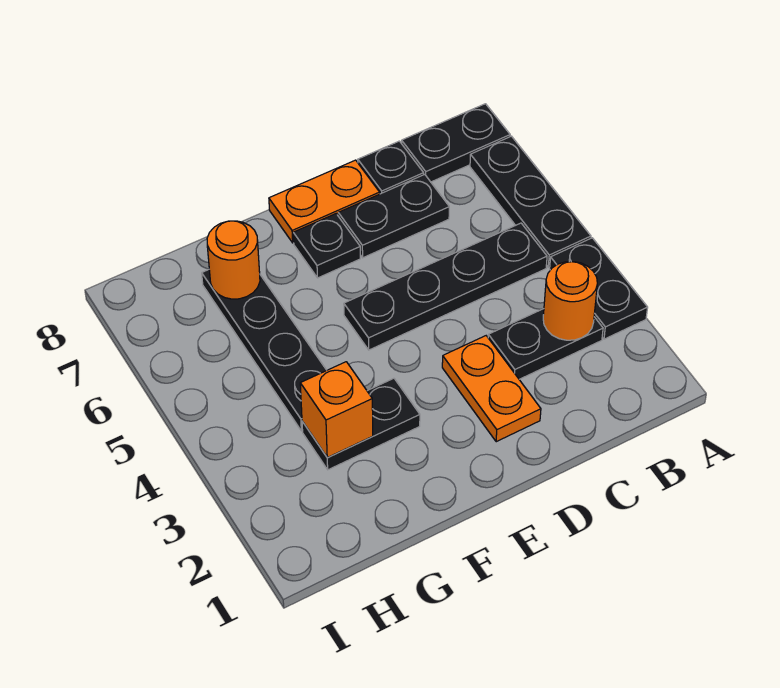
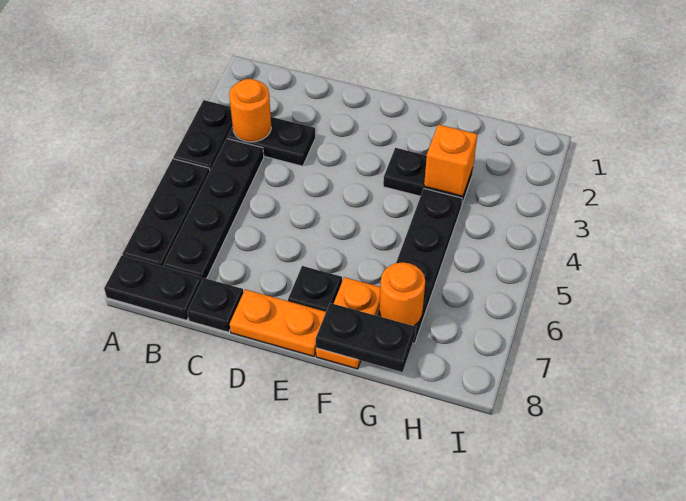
black 1x4 plate [344,223,547,350] -> black 1x4 plate turned to [163,139,264,279]
black 1x2 plate [338,174,449,258] -> black 1x2 plate moved to [316,303,416,372]
orange 1x2 plate [442,336,541,442] -> orange 1x2 plate moved to [316,277,380,369]

